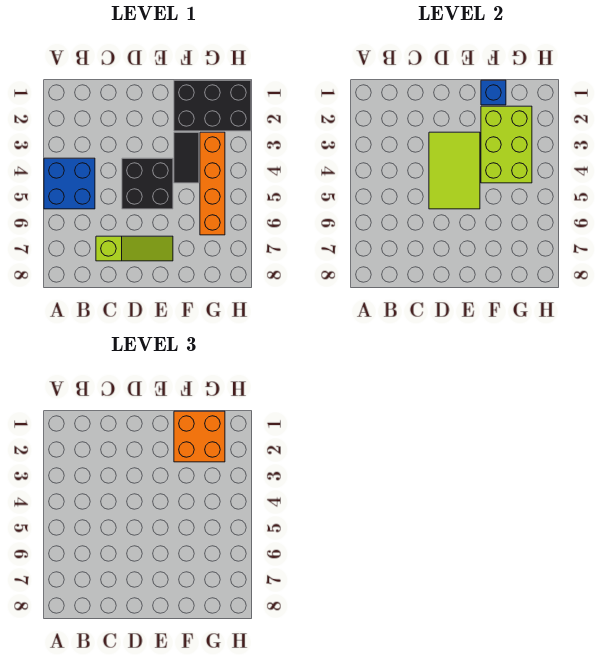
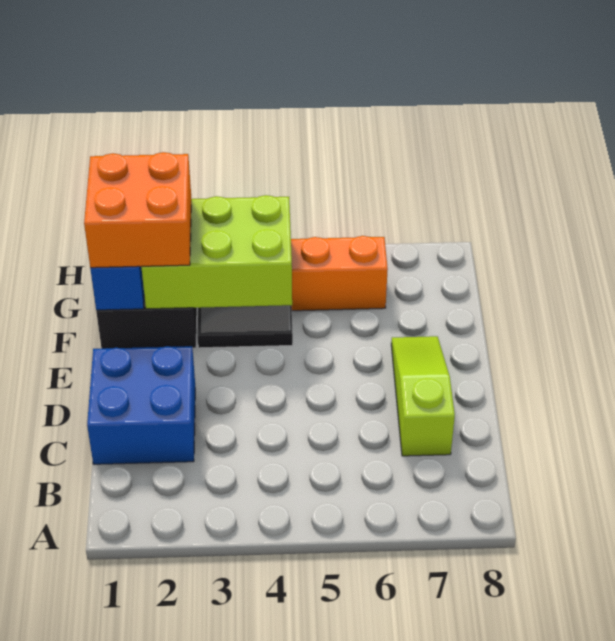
blue 2x2 brick [44,158,95,209] -> blue 2x2 brick moved to [87,346,195,464]
lime 2x3 tile [429,132,480,209] -> none
black 2x2 brick [122,158,173,209] -> none

